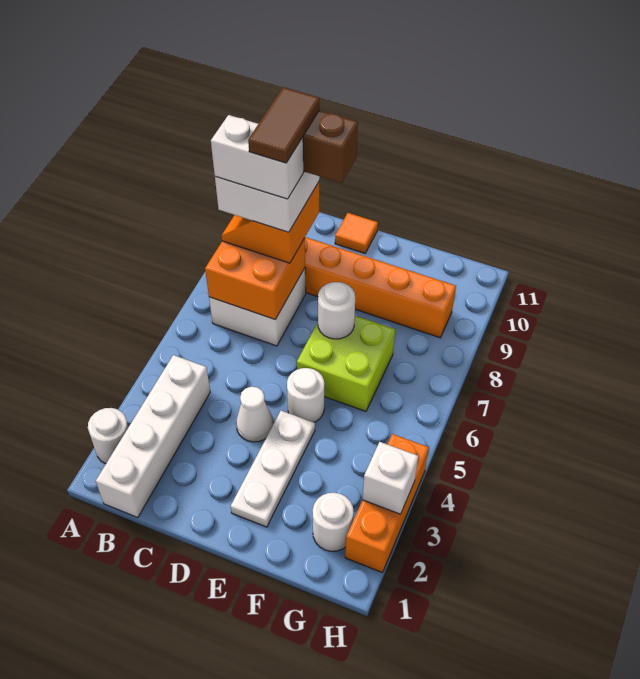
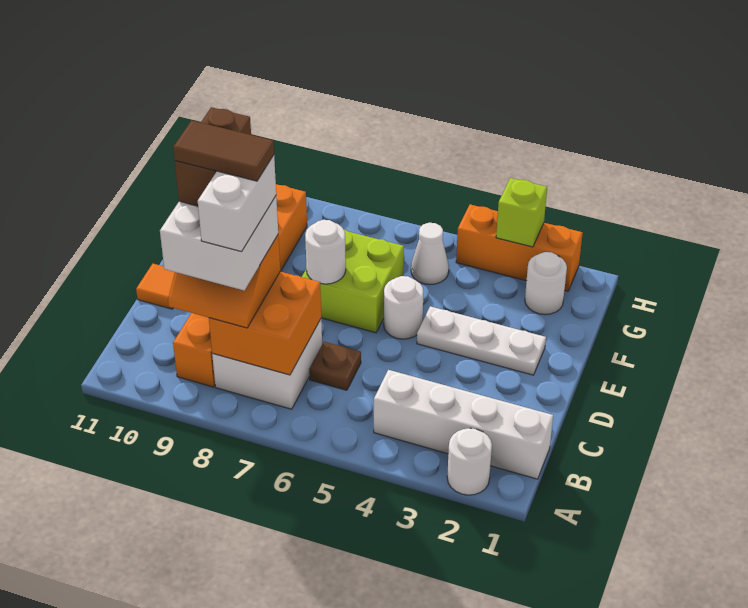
none -> brown 1x1 plate [309,342,361,390]
white 1x1 cone [236,387,273,442] -> white 1x1 cone moved to [411,223,449,285]
white 1x1 brick [362,442,418,514] -> lime 1x1 brick [496,178,547,247]

